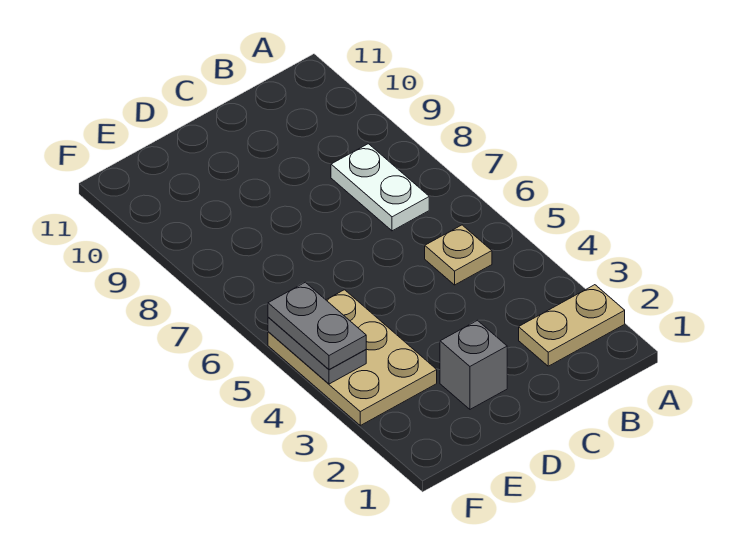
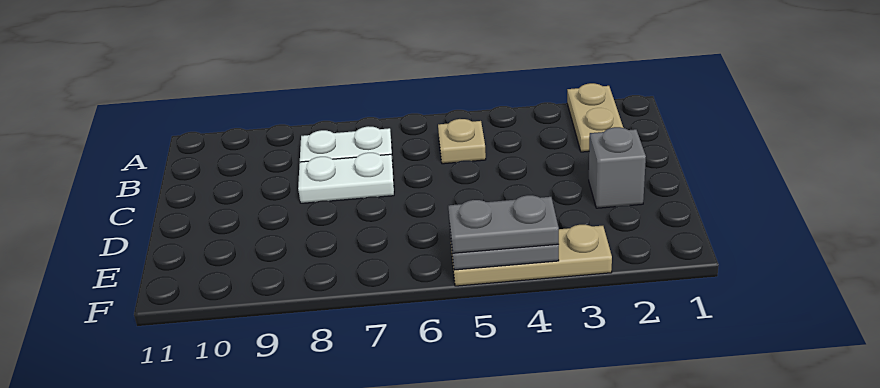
none -> white 1x2 plate [298,153,394,203]
tan 2x3 plate [268,290,437,425] -> tan 1x3 plate [451,225,612,286]

